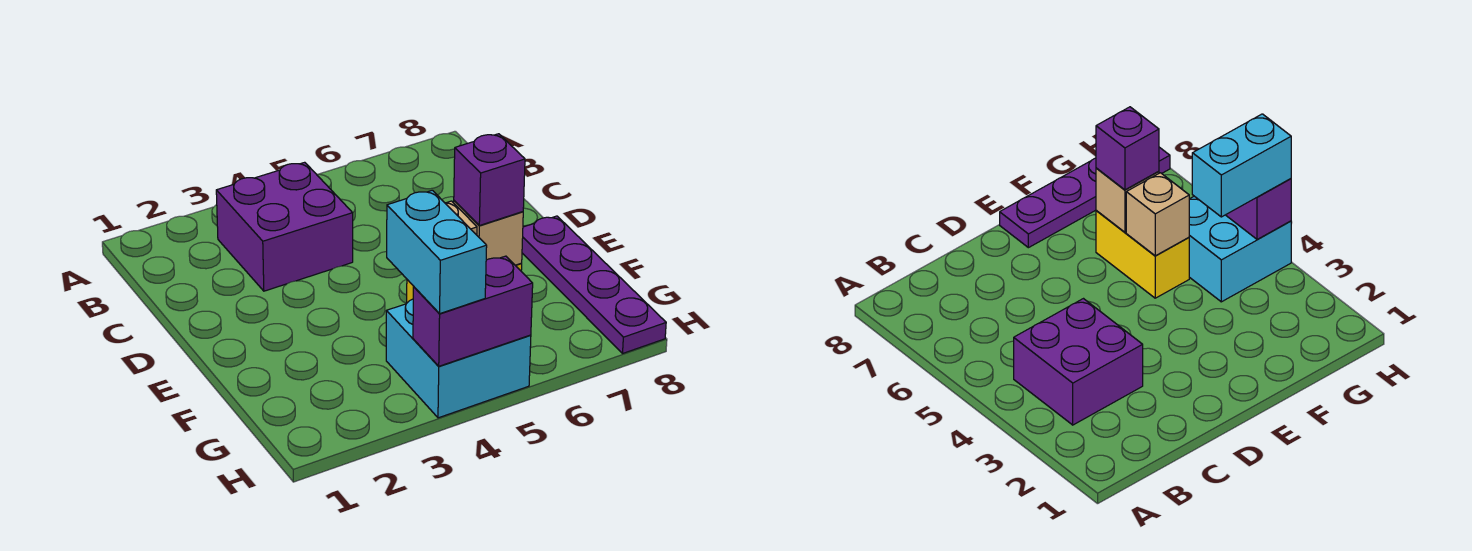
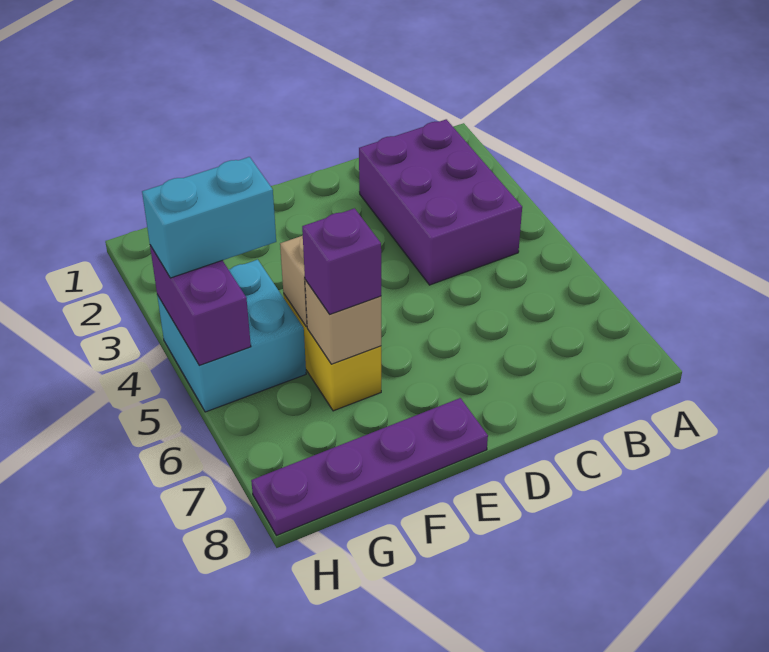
purple 2x2 brick [216,162,353,291] -> purple 2x3 brick [359,119,522,285]

